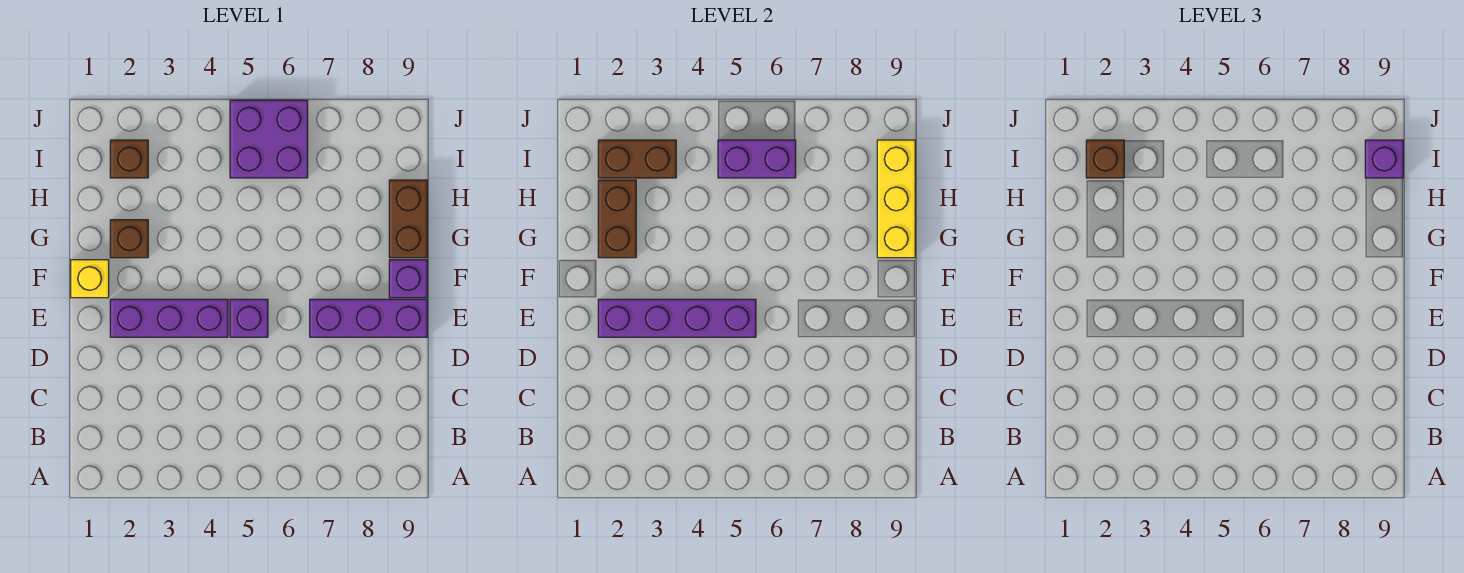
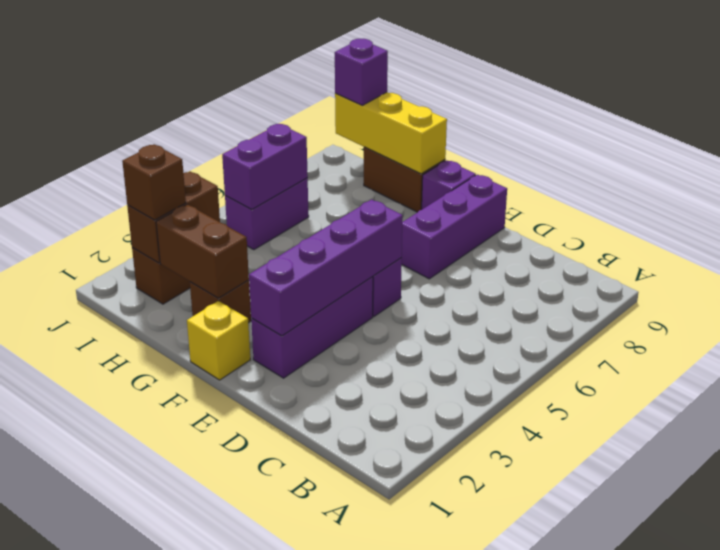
purple 2x2 brick [230,100,308,178] -> purple 1x2 brick [225,178,309,250]

